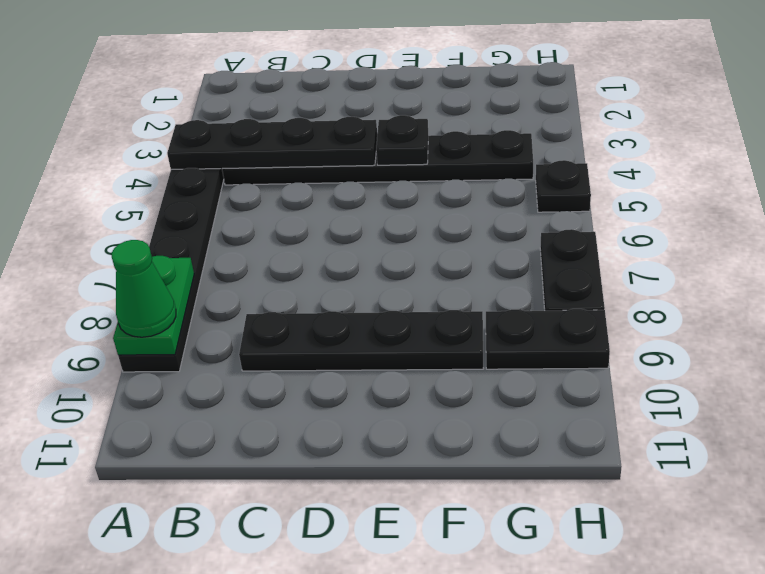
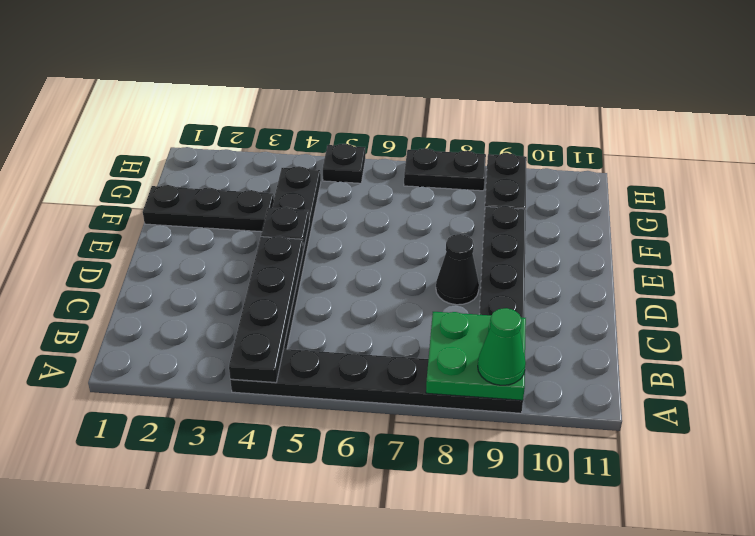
green 1x2 plate [113,256,194,355] -> green 2x2 plate [426,312,526,400]
none -> black 1x1 cone [436,234,479,305]
none -> black 1x3 plate [143,185,274,232]

